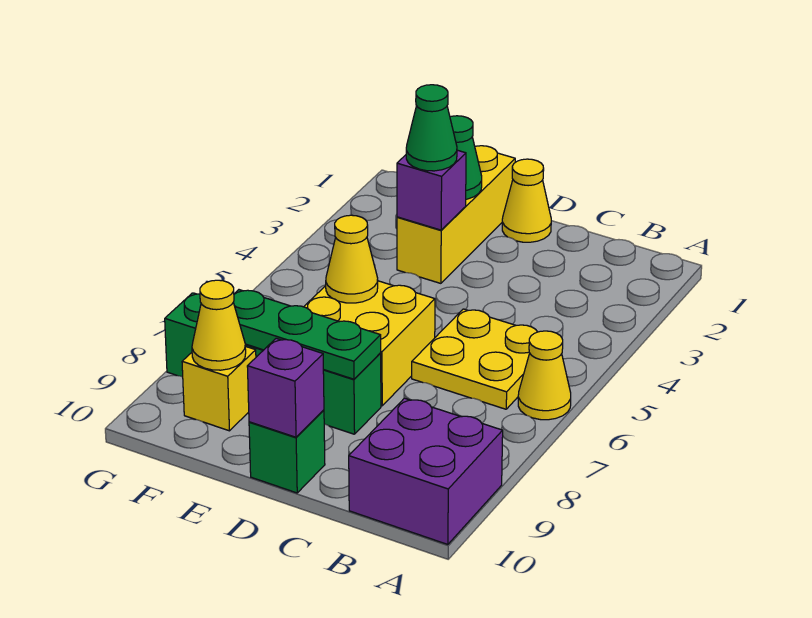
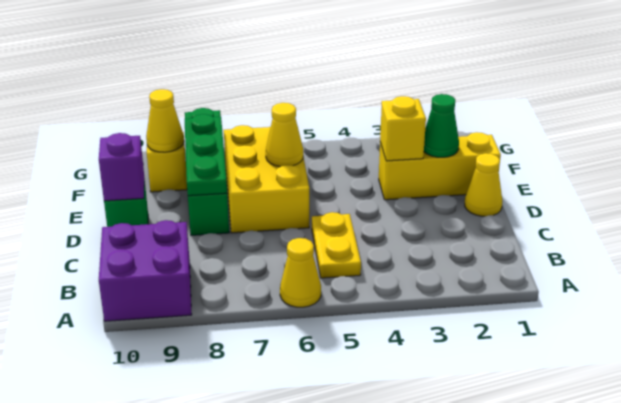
yellow 2x2 plate [412,309,537,409] -> yellow 1x2 plate [312,212,361,278]
yellow 2x2 brick [304,281,435,406] -> yellow 2x3 brick [224,125,309,233]
purple 1x1 brick [397,150,466,230] -> yellow 1x1 brick [380,96,426,161]
green 1x1 cone [406,85,457,171] -> none

